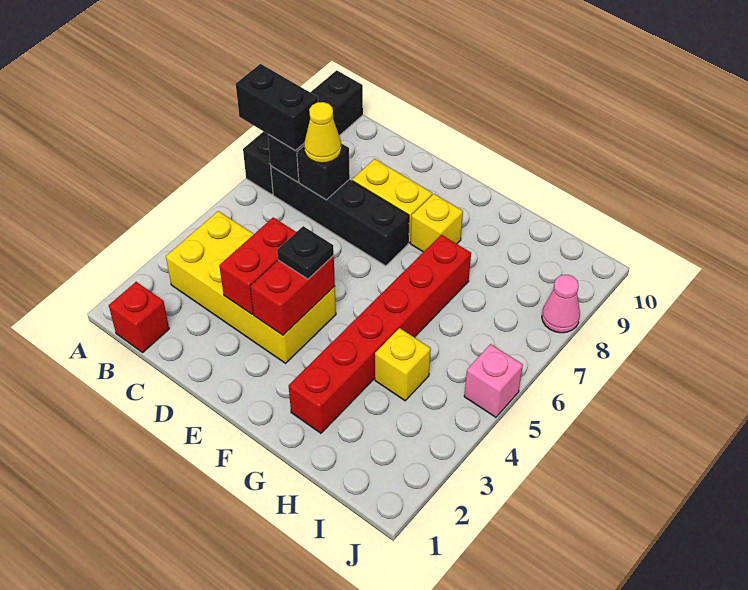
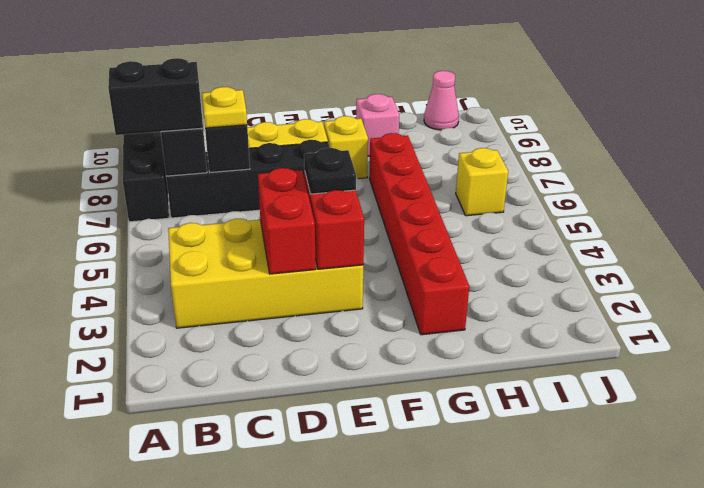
red 1x1 brick [109,282,169,352] -> none
yellow 1x1 cone [304,102,341,163] -> yellow 1x1 plate [202,87,247,128]
yellow 1x1 brick [375,328,431,401] -> yellow 1x1 brick moved to [456,148,508,216]
pink 1x1 brick [464,344,523,417] -> pink 1x1 brick moved to [356,94,399,156]
pink 1x1 cone [542,275,580,333] -> pink 1x1 cone moved to [424,71,459,130]

